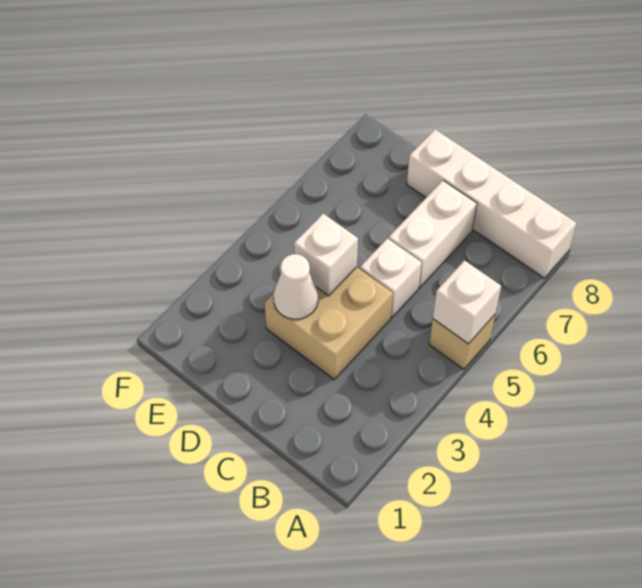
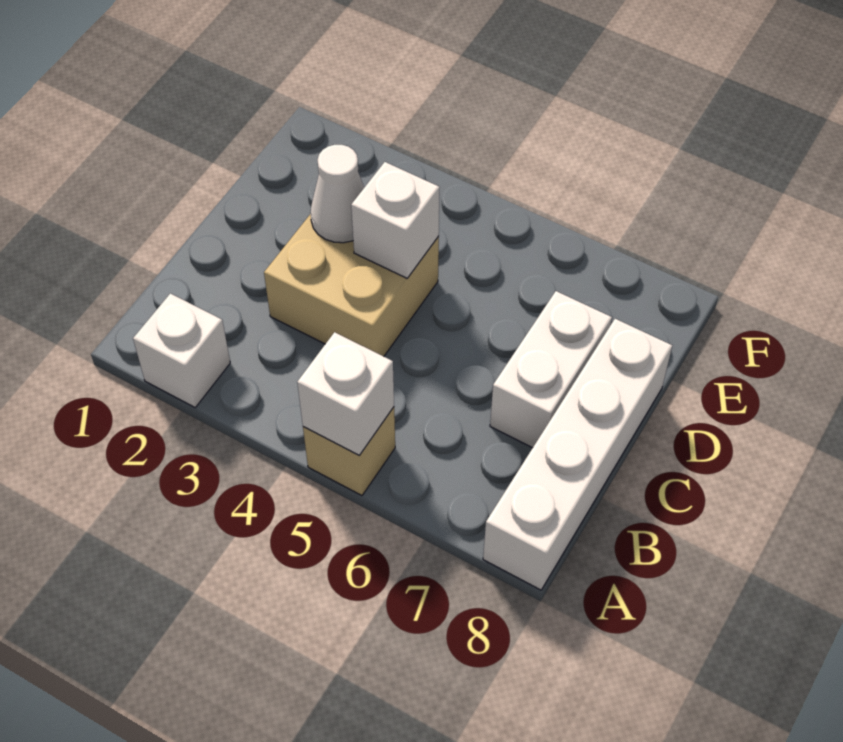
white 1x1 brick [360,238,421,318] -> white 1x1 brick moved to [133,293,230,407]
white 1x2 brick [389,181,477,288] -> white 1x2 brick turned to [490,291,612,448]

